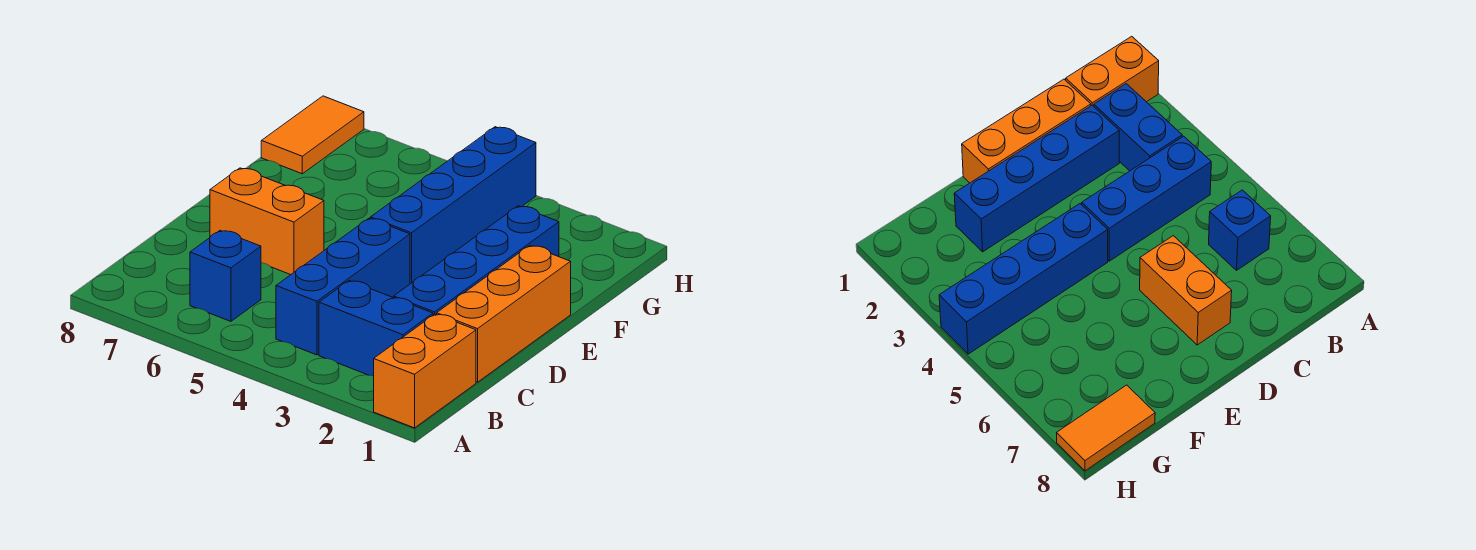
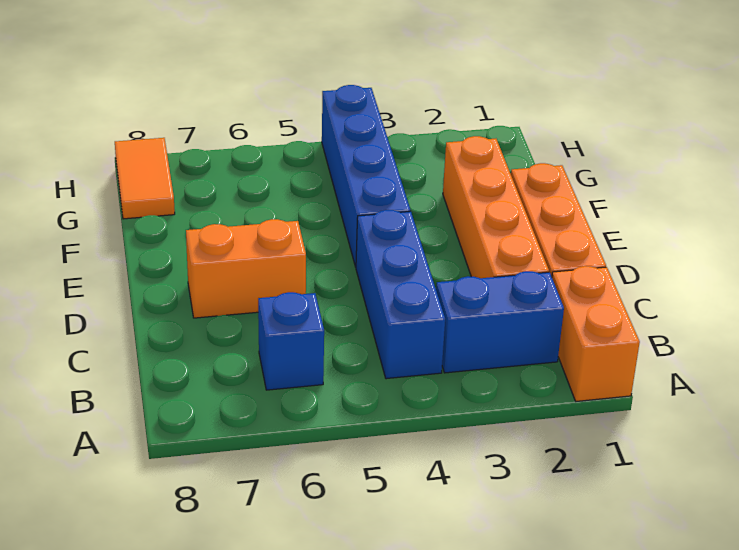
blue 1x4 brick [394,206,559,315] -> orange 1x4 brick [443,136,549,278]

